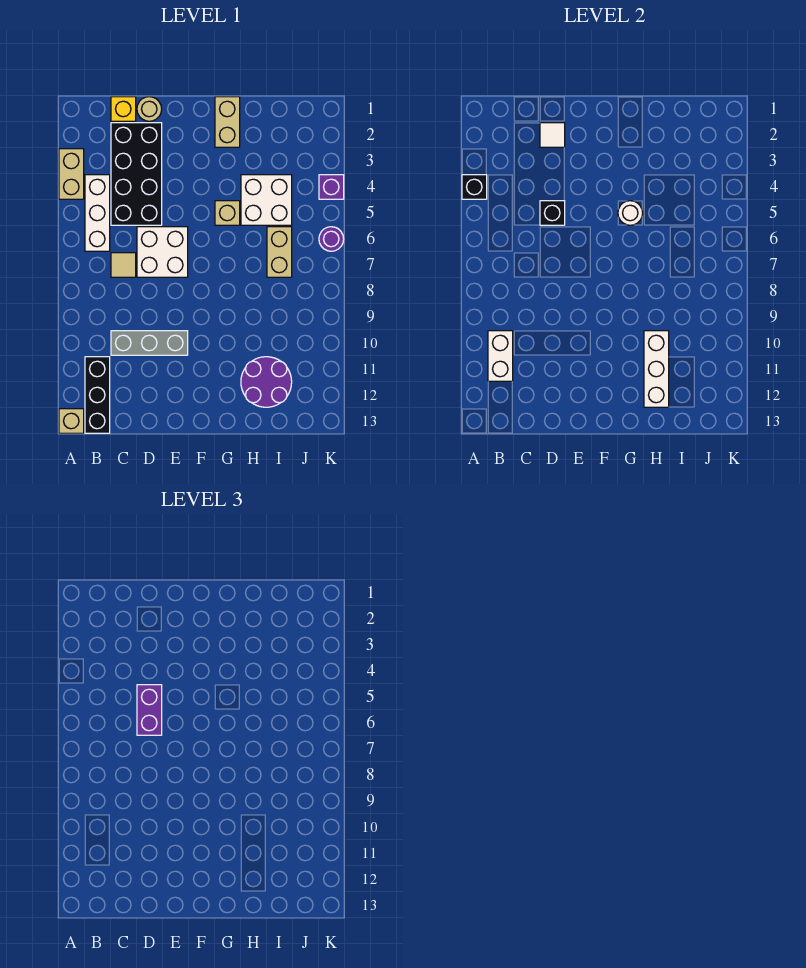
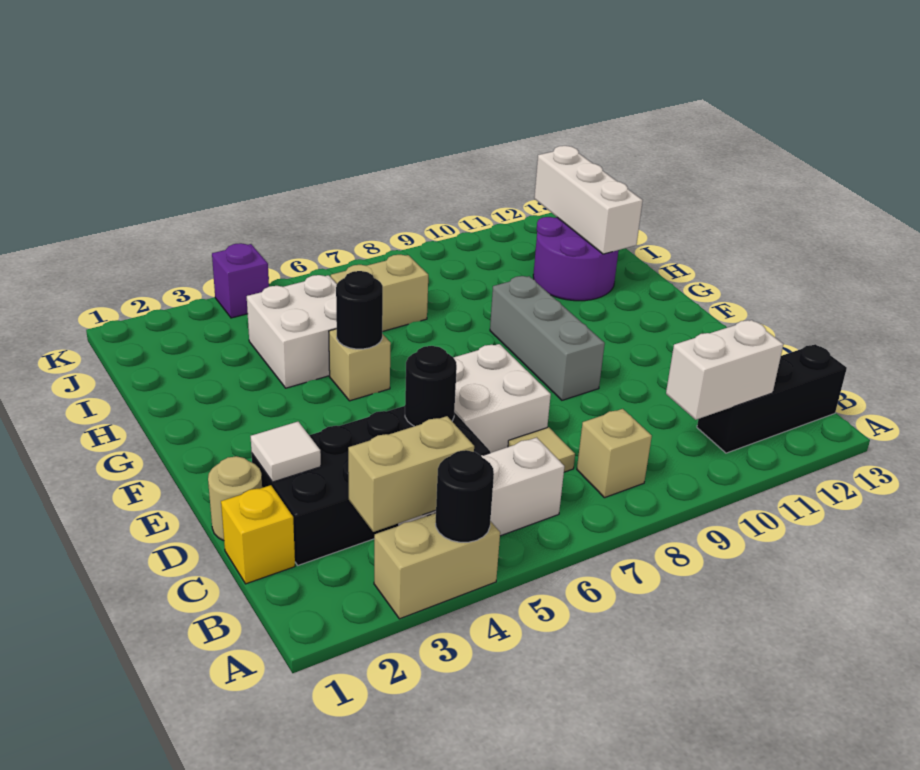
black 1x1 brick [462,175,487,199] -> black 1x1 round brick [436,450,494,542]
tan 1x1 brick [59,409,84,433] -> tan 1x1 brick moved to [577,409,652,498]
grey 1x3 brick [111,331,188,355] -> grey 1x3 brick moved to [490,276,605,400]
black 1x1 brick [540,201,565,225] -> black 1x1 round brick [405,346,457,426]
purple 1x2 brick [137,685,162,735] -> none
tan 1x2 brick [215,97,240,147] -> tan 1x2 brick moved to [348,416,474,532]
white 1x1 round brick [618,201,643,225] -> black 1x1 round brick [336,271,383,349]
white 1x3 brick [644,331,669,407] -> white 1x3 brick turned to [534,146,643,254]
purple 1x1 round brick [319,227,344,251] -> none

